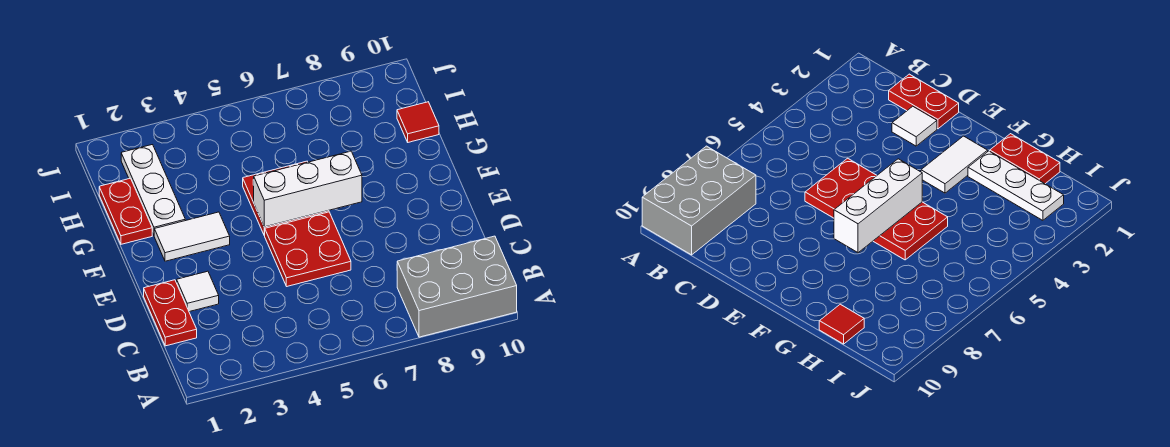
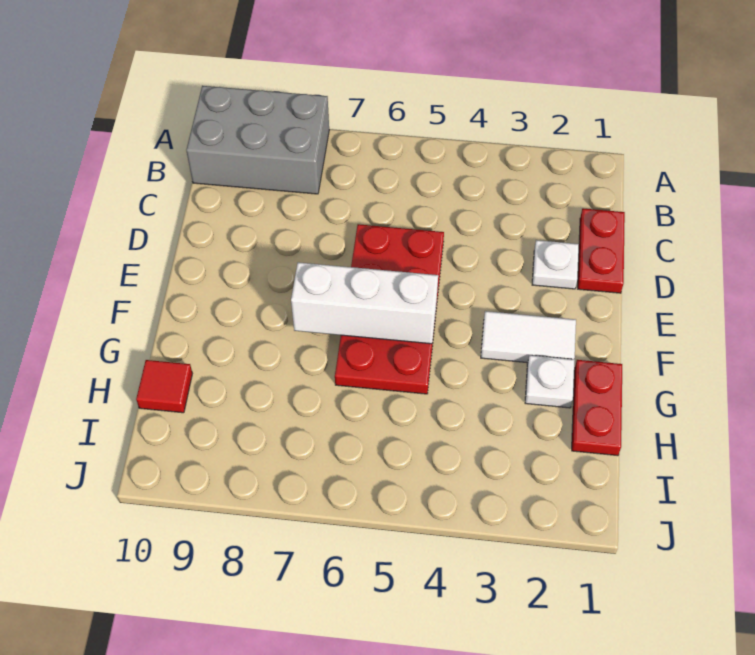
white 1x1 tile [177,271,219,312] -> white 1x1 plate [532,240,579,289]
white 1x3 plate [121,145,185,235] -> white 1x1 plate [525,355,575,408]

